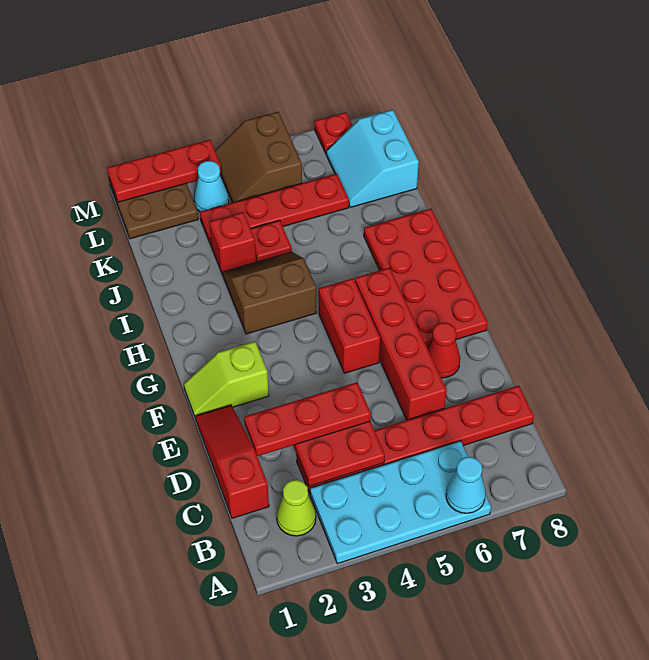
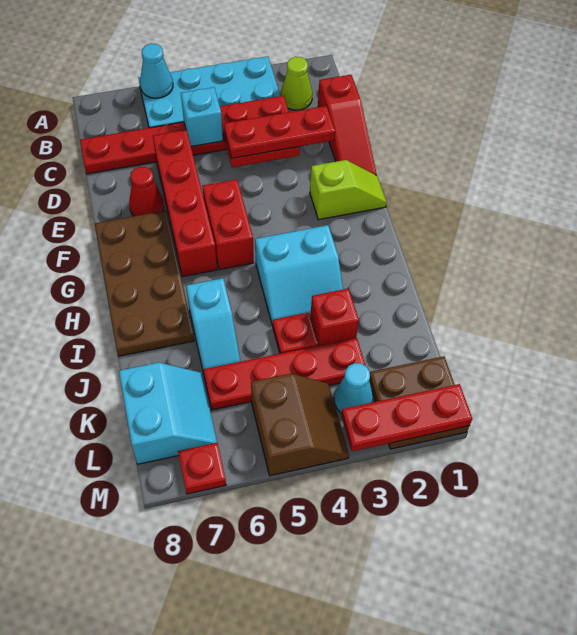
none -> cyan 1x1 brick [181,87,223,146]
red 2x4 plate [364,209,488,347] -> brown 2x4 plate [95,211,194,356]
brown 2x2 slope [223,252,317,334] -> cyan 2x2 slope [255,225,343,325]
none -> cyan 1x2 slope [186,278,240,372]

